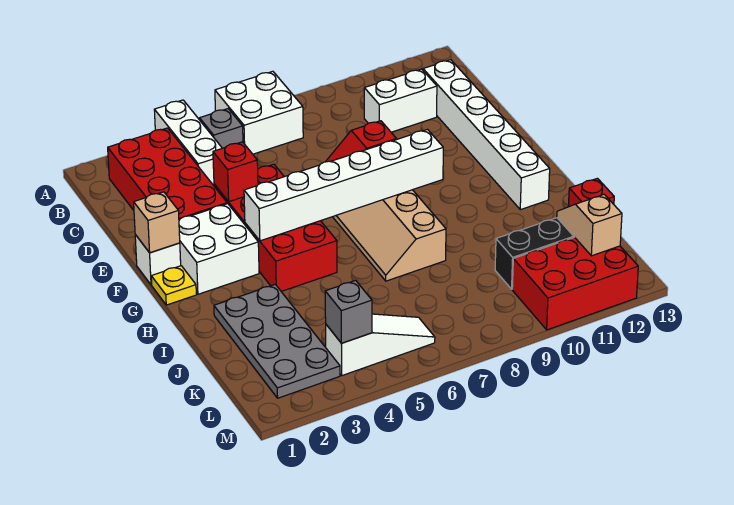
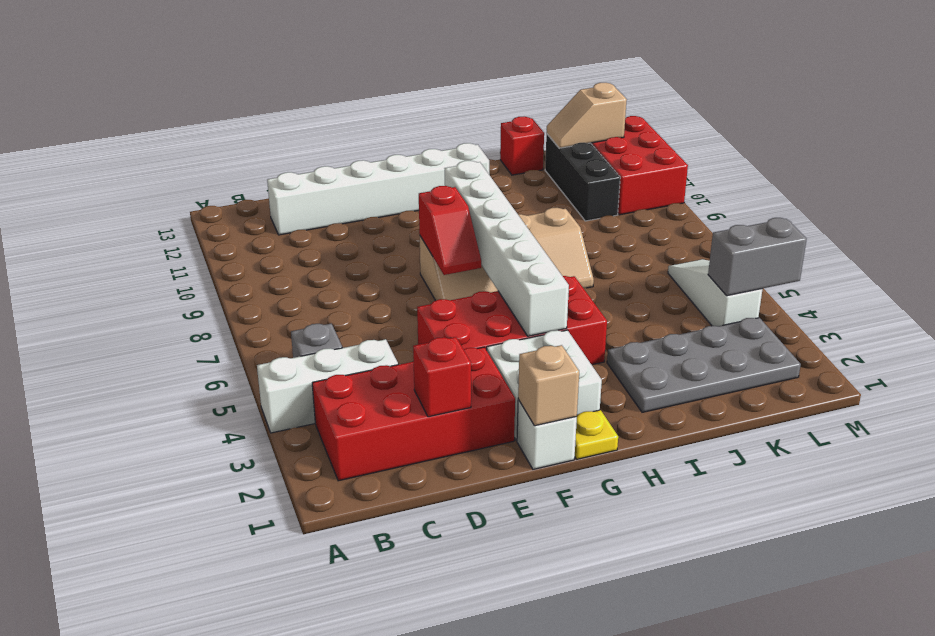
white 2x2 brick [215,71,303,154] -> none
white 1x2 brick [364,69,437,132] -> none
red 1x1 brick [213,142,258,202] -> red 1x1 brick moved to [413,337,471,417]
grey 1x1 brick [325,280,372,343] -> grey 1x2 brick [708,218,807,296]

